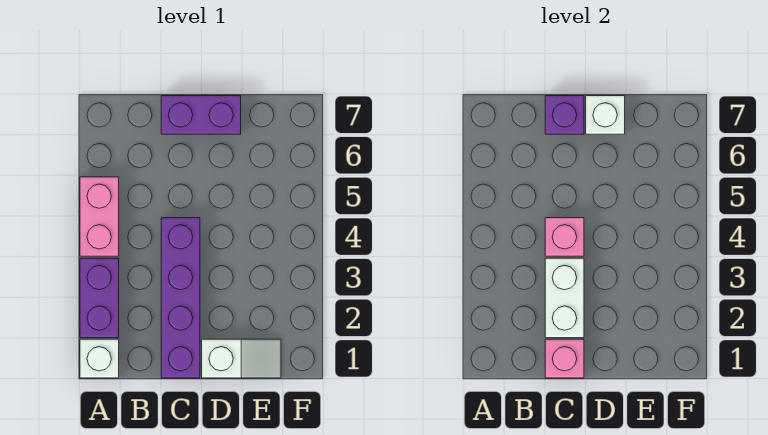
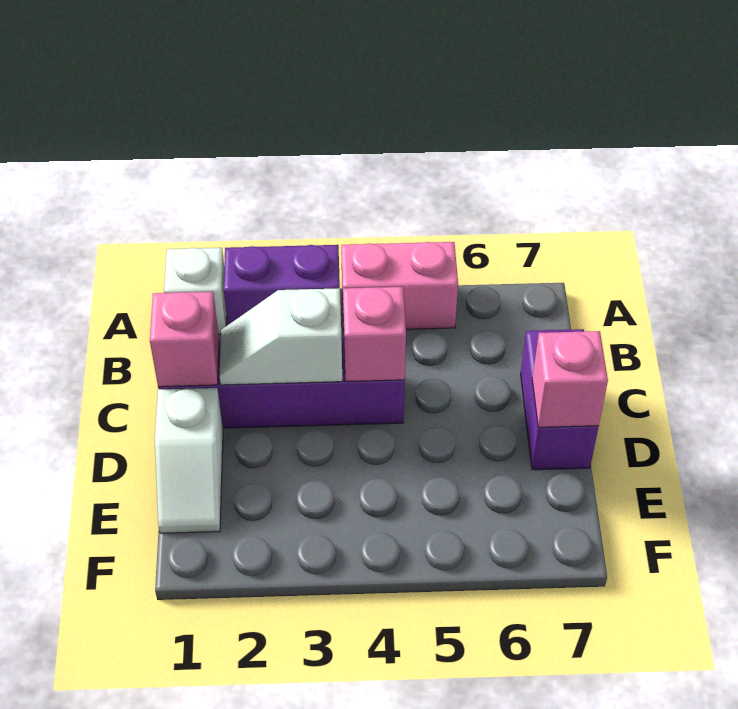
white 1x2 brick [545,258,584,338] -> white 1x2 slope [220,288,342,385]
purple 1x1 brick [545,96,584,134] -> none
white 1x1 brick [586,96,625,134] -> pink 1x1 brick [532,331,608,427]

